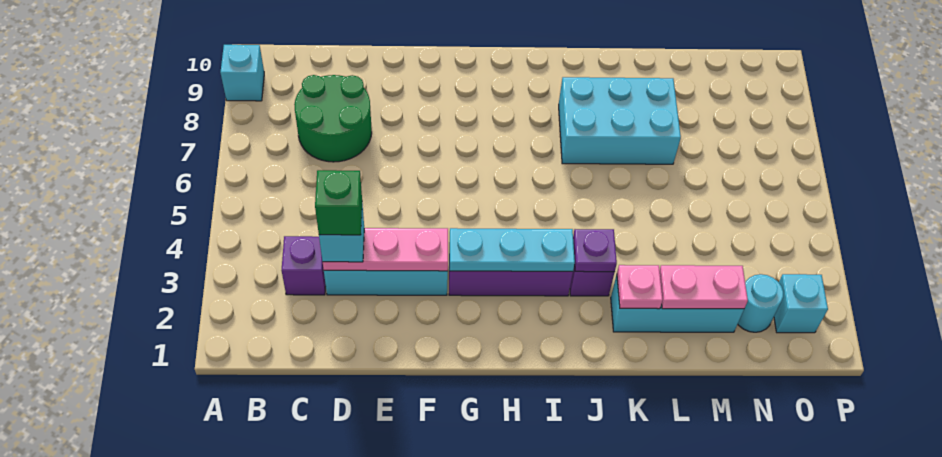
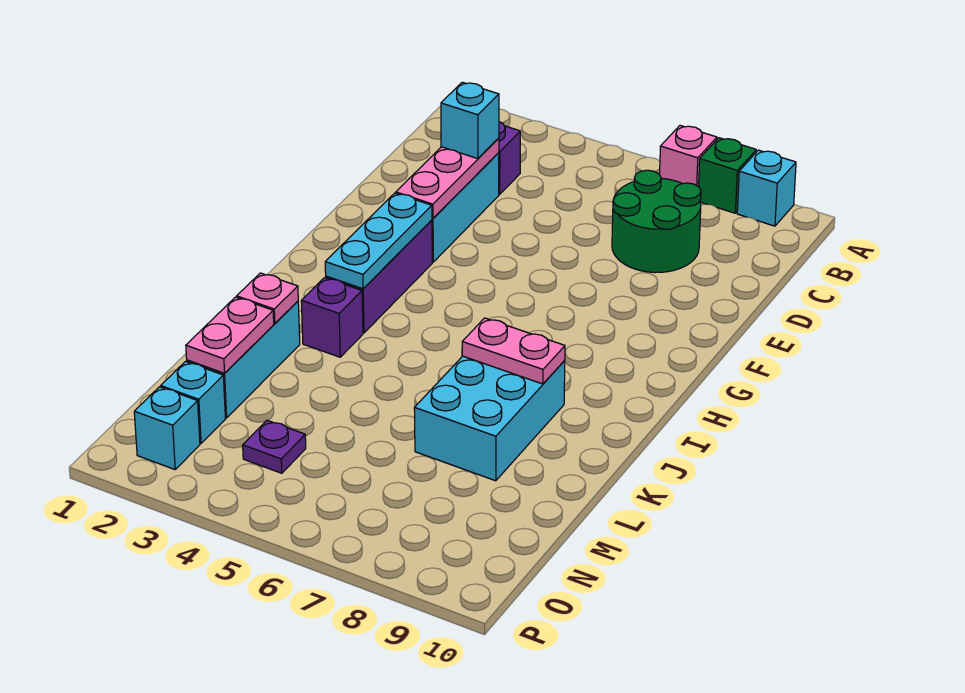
none -> pink 1x1 brick [660,126,717,187]
green 1x1 brick [315,170,362,235] -> green 1x1 brick moved to [699,138,756,213]
purple 1x1 plate [573,229,617,272] -> purple 1x1 plate moved to [243,420,306,473]
none -> pink 1x2 plate [462,318,565,384]
cyan 1x1 round brick [738,274,783,332] -> cyan 1x1 brick [161,362,225,443]

